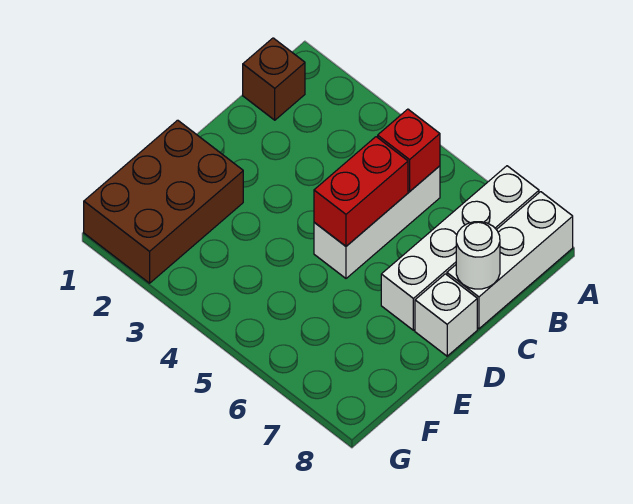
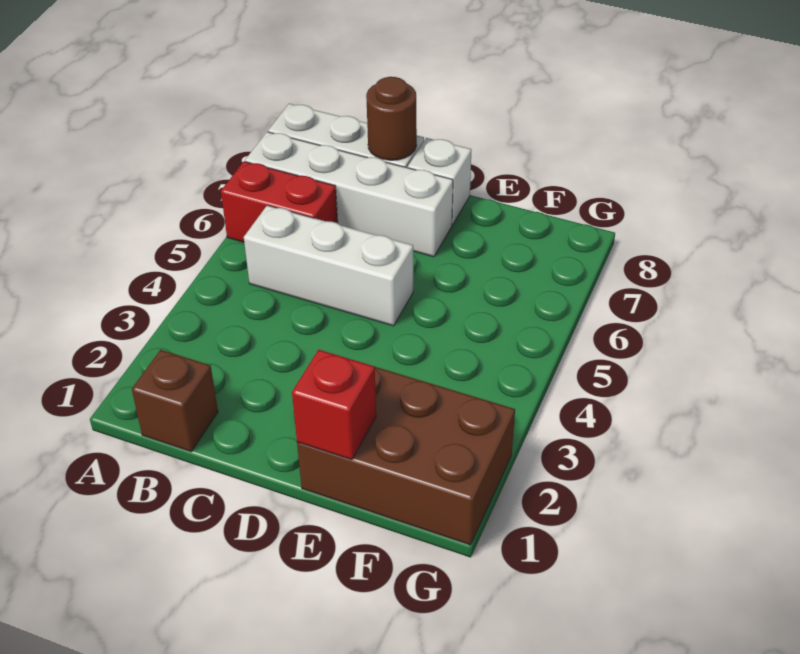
red 1x1 brick [378,109,440,191] -> red 1x1 brick moved to [292,350,376,460]
red 1x2 brick [314,137,408,246] -> red 1x2 brick moved to [221,161,338,242]
white 1x1 round brick [456,222,500,289] -> brown 1x1 round brick [366,77,417,160]

